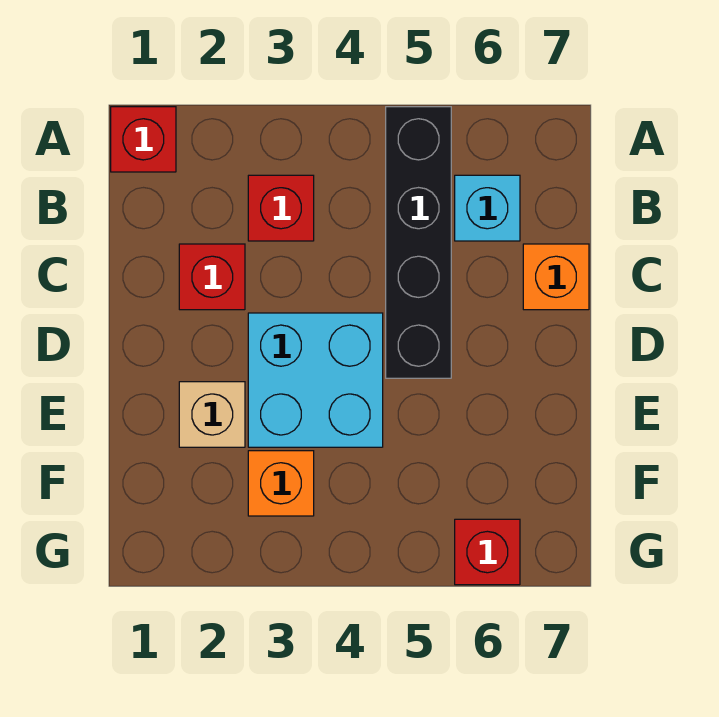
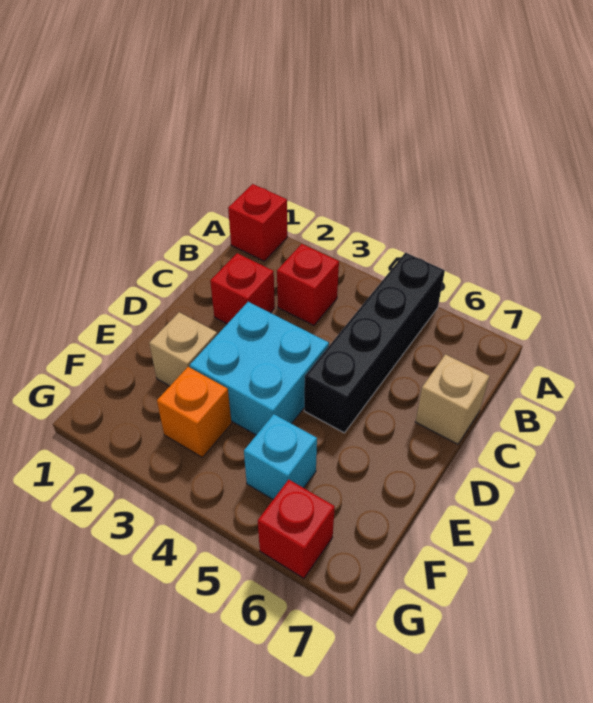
cyan 1x1 brick [455,175,520,241] -> cyan 1x1 brick moved to [244,414,317,499]
orange 1x1 brick [523,244,589,310] -> tan 1x1 brick [416,354,489,444]

